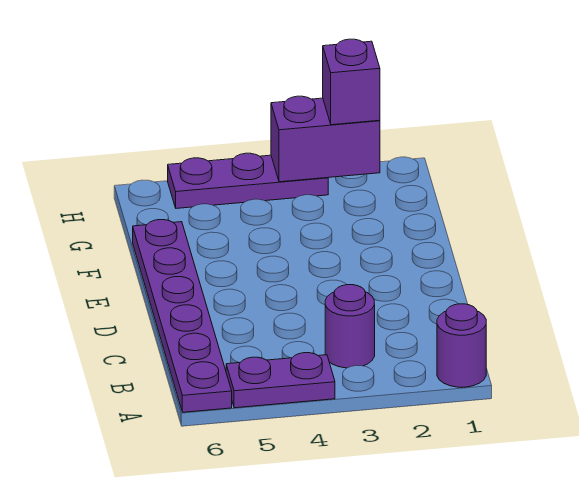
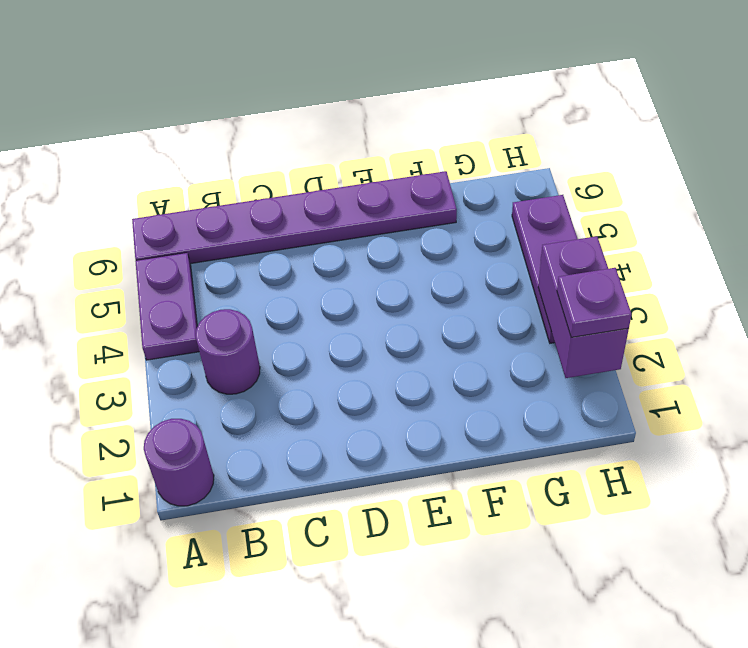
purple 1x1 brick [323,39,380,125] -> purple 1x1 plate [557,268,632,337]

